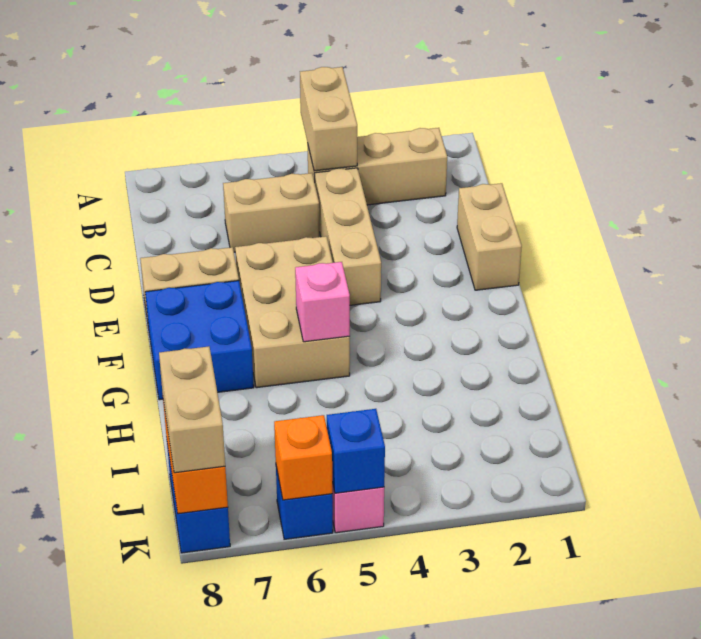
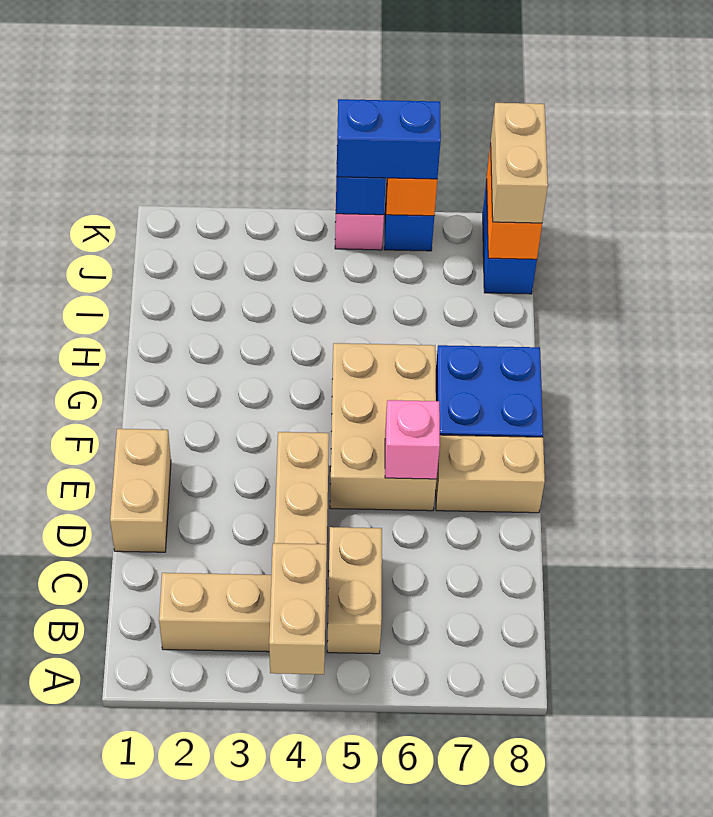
tan 1x2 brick [223,173,320,252] -> tan 1x2 brick turned to [327,527,382,654]
pink 1x1 brick [295,262,350,342] -> pink 1x1 brick moved to [385,400,440,479]
none -> blue 1x2 brick [337,99,441,179]

